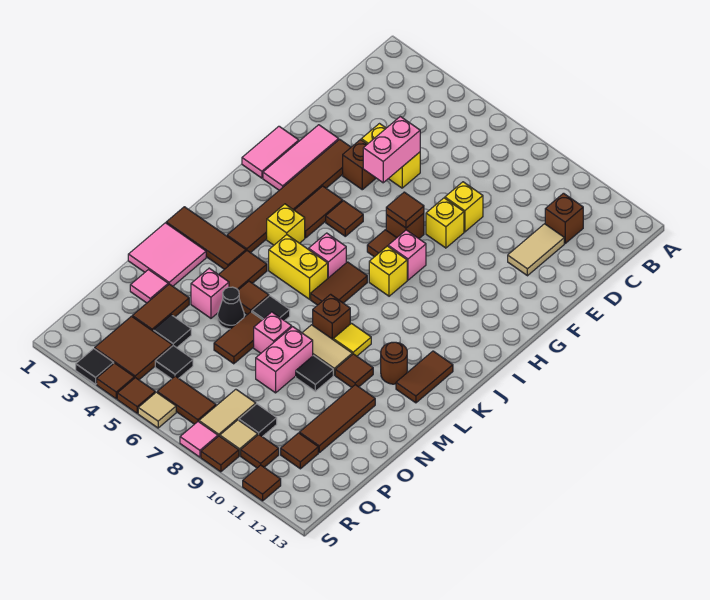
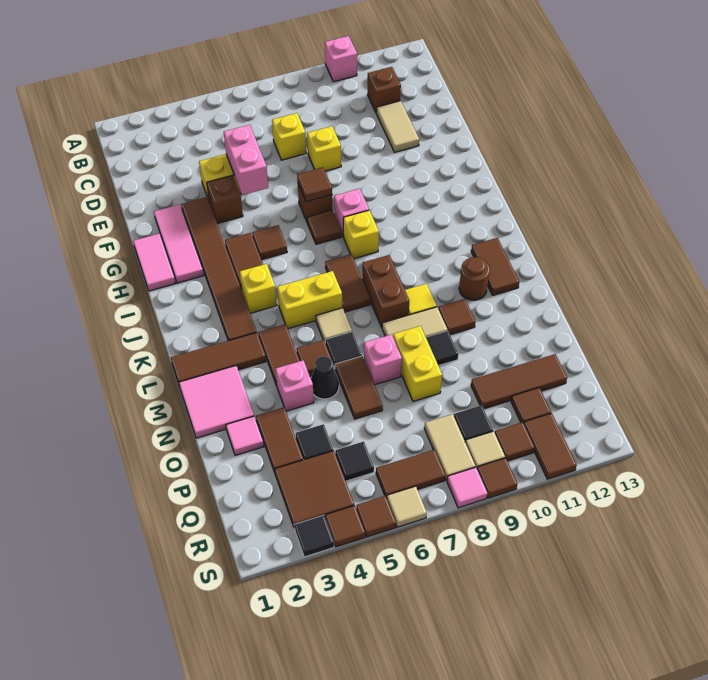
yellow 1x1 brick [426,198,464,248] -> yellow 1x1 brick moved to [272,113,306,160]
pink 1x1 brick [309,233,346,278] -> pink 1x1 brick moved to [325,36,357,82]
none -> tan 1x1 tile [316,308,352,341]
brown 1x1 brick [313,294,350,339] -> brown 1x2 brick [362,255,409,327]
pink 1x2 brick [256,327,313,393] -> yellow 1x2 brick [393,326,442,401]
brown 1x3 tile [299,385,375,453] -> brown 1x3 tile turned to [471,354,567,409]
brown 1x1 tile [243,465,281,501] -> brown 1x2 tile [524,413,577,479]

